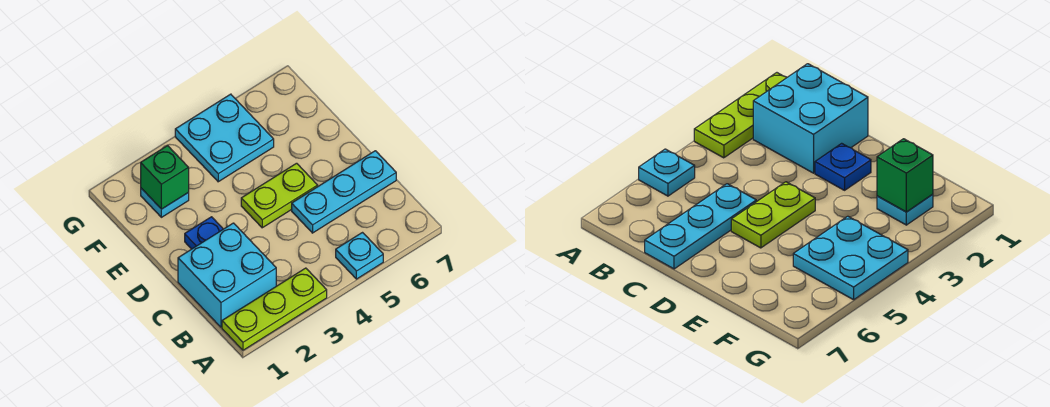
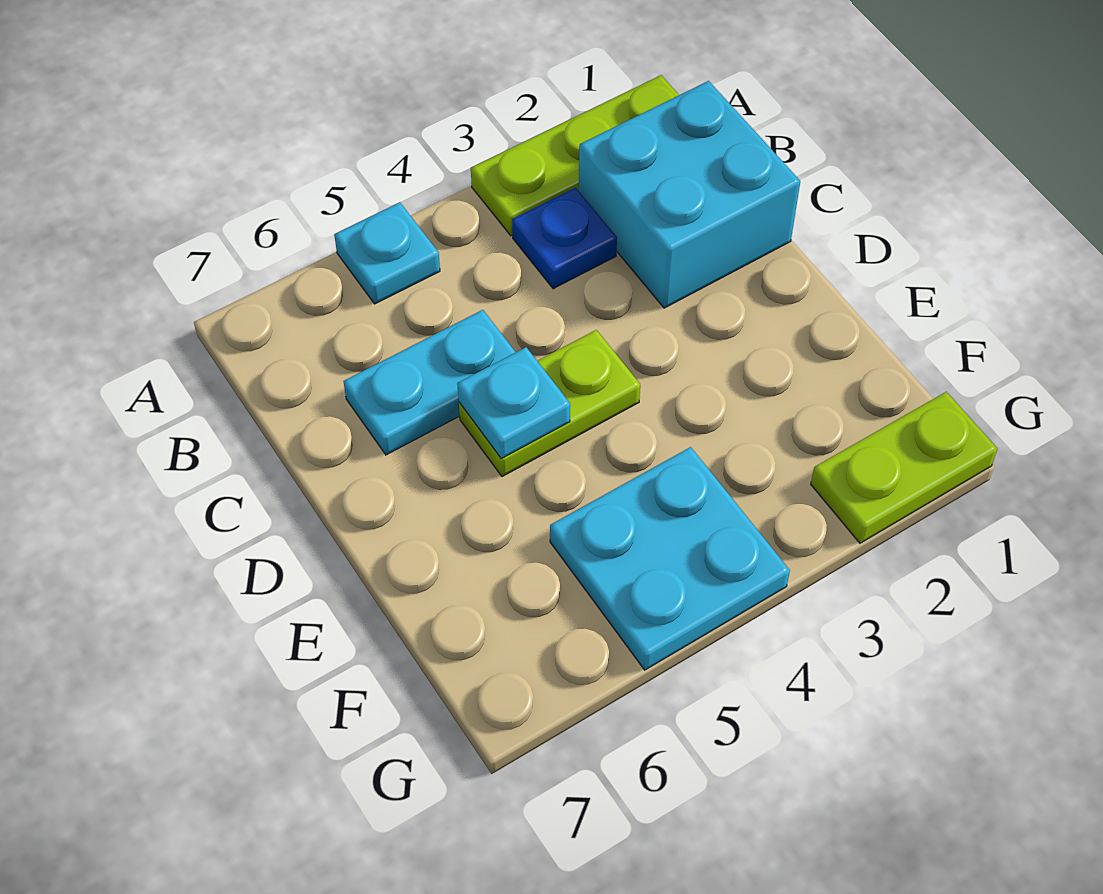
cyan 1x3 plate [292,151,396,233] -> cyan 1x2 plate [344,310,516,455]
blue 1x1 plate [185,217,223,249] -> blue 1x1 plate moved to [512,188,617,289]
cyan 1x1 plate [141,188,189,217] -> cyan 1x1 plate moved to [457,347,570,458]
green 1x1 brick [141,145,189,209] -> none
none -> lime 1x2 plate [811,392,998,543]

